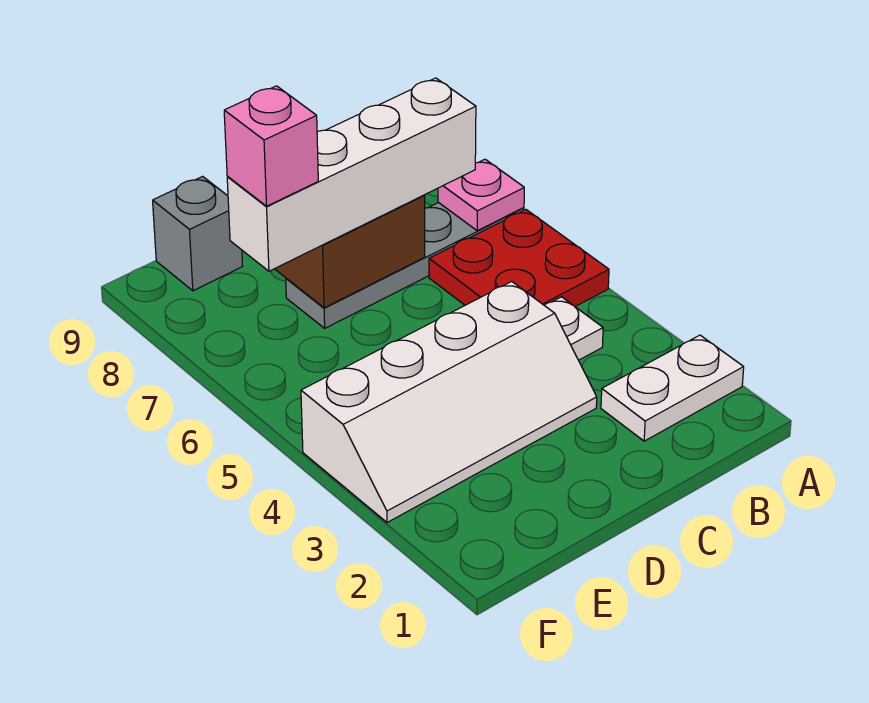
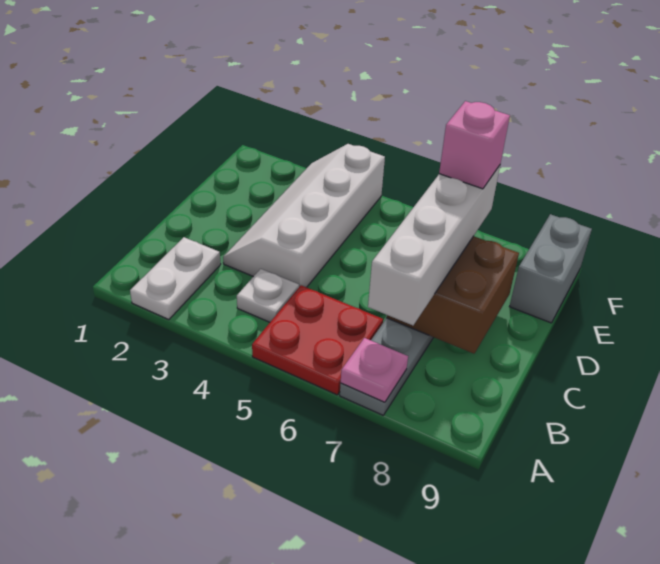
grey 1x1 brick [153,176,242,291] -> grey 1x2 brick [509,214,592,323]

